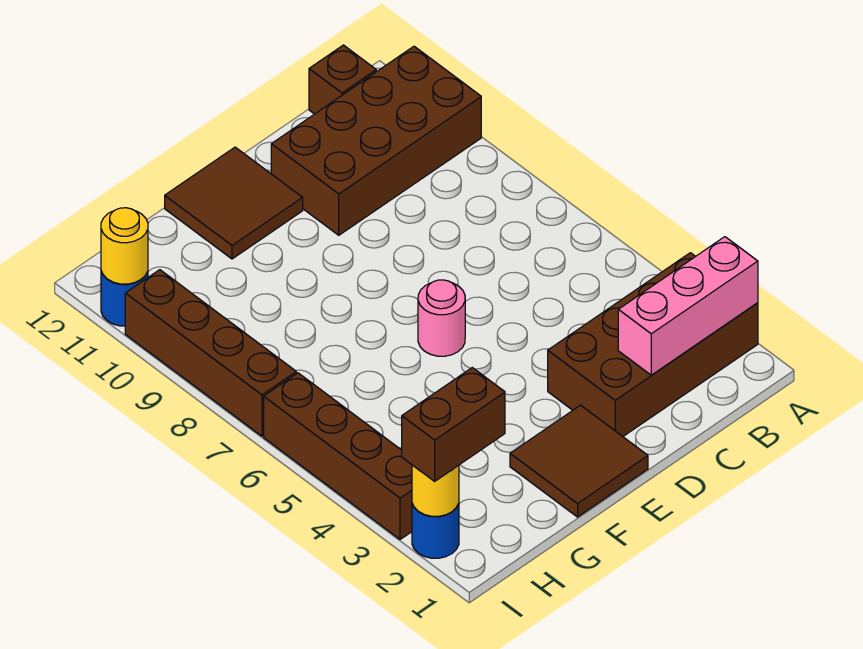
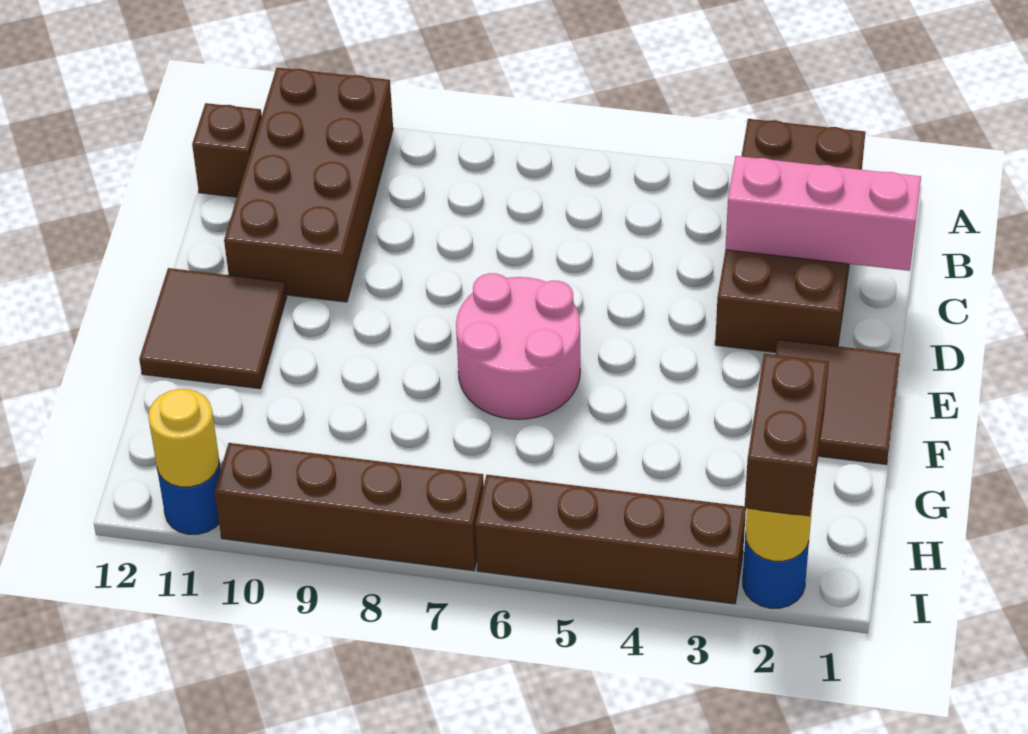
pink 1x3 brick [618,237,758,375] -> pink 1x3 brick turned to [725,156,921,271]
pink 1x1 round brick [418,280,465,356] -> pink 2x2 round brick [456,273,580,419]

